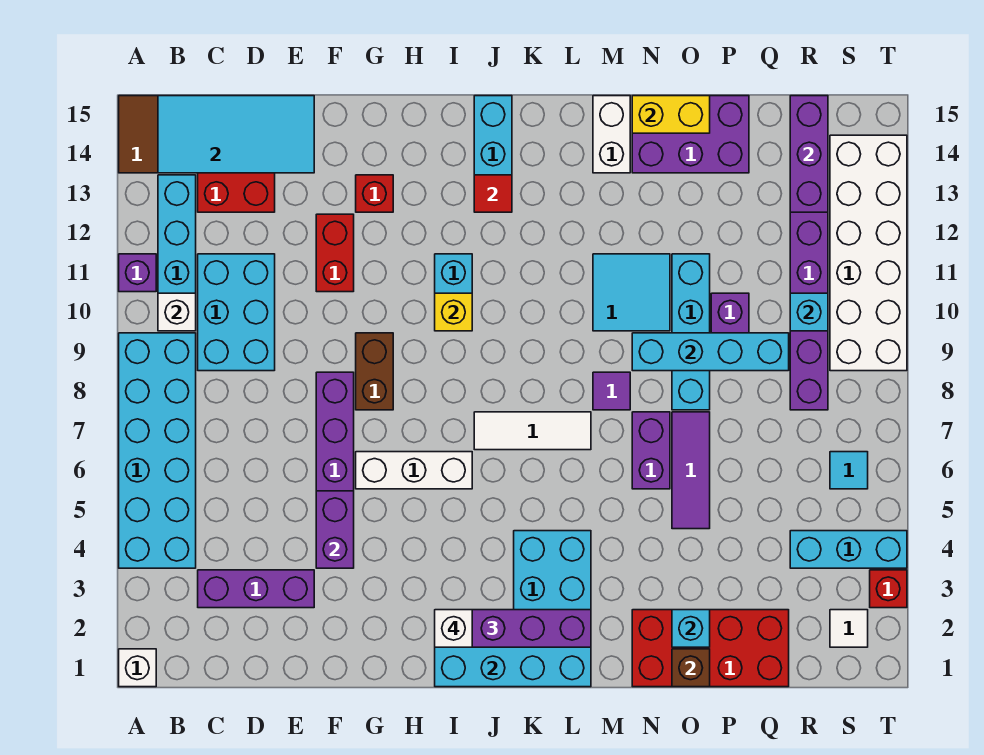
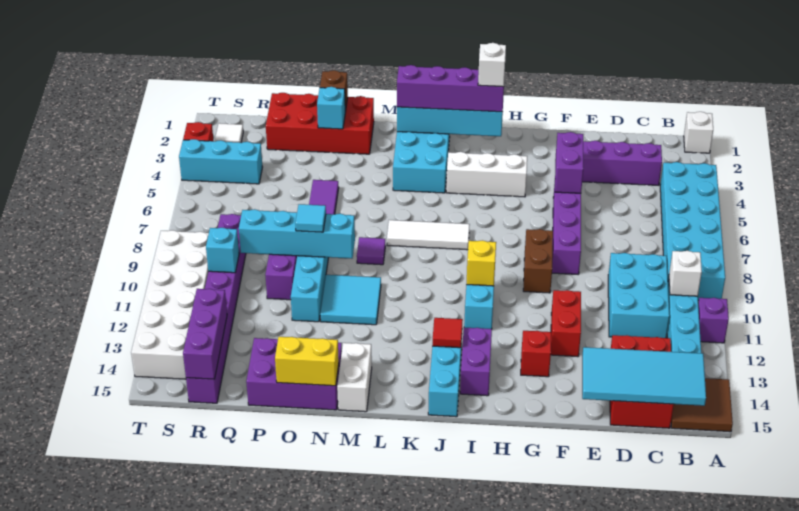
white 1x3 brick [356,452,472,489] -> white 1x3 brick moved to [446,152,527,197]
purple 1x2 brick [632,412,670,489] -> purple 1x2 brick moved to [460,327,492,396]
cyan 1x1 tile [830,452,868,489] -> cyan 1x1 tile moved to [295,204,326,232]

